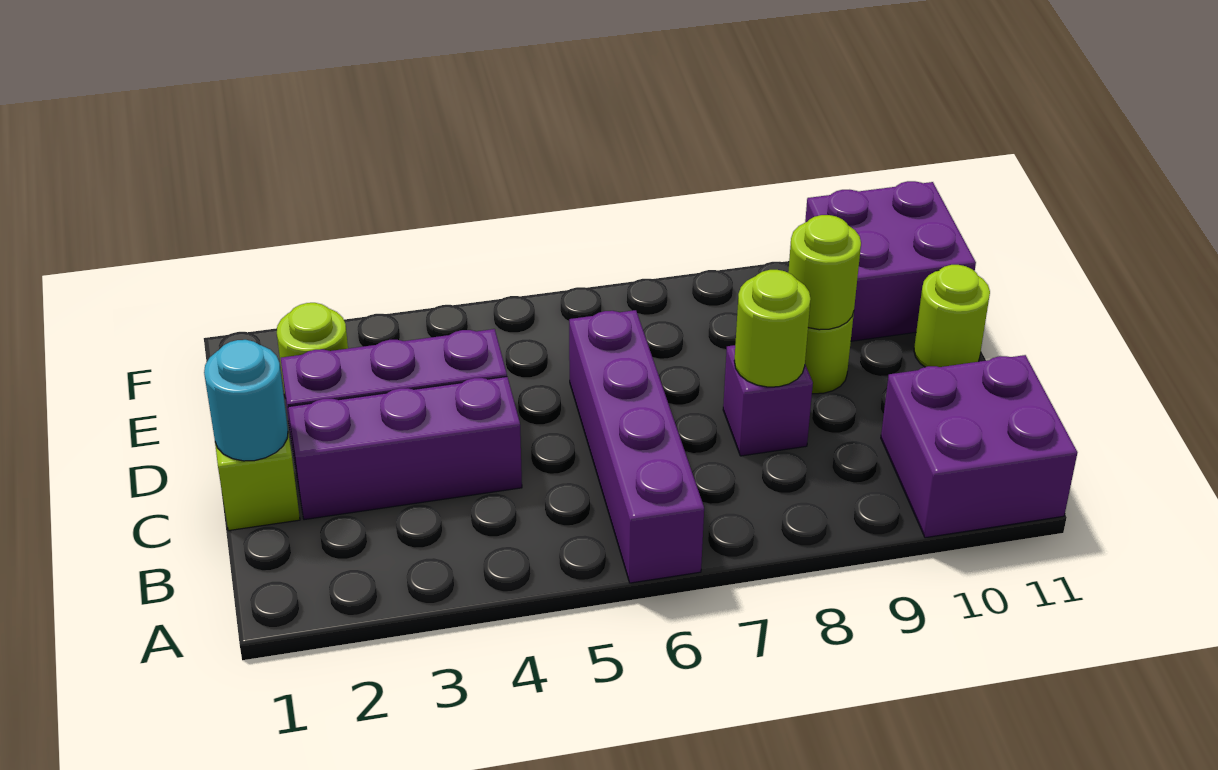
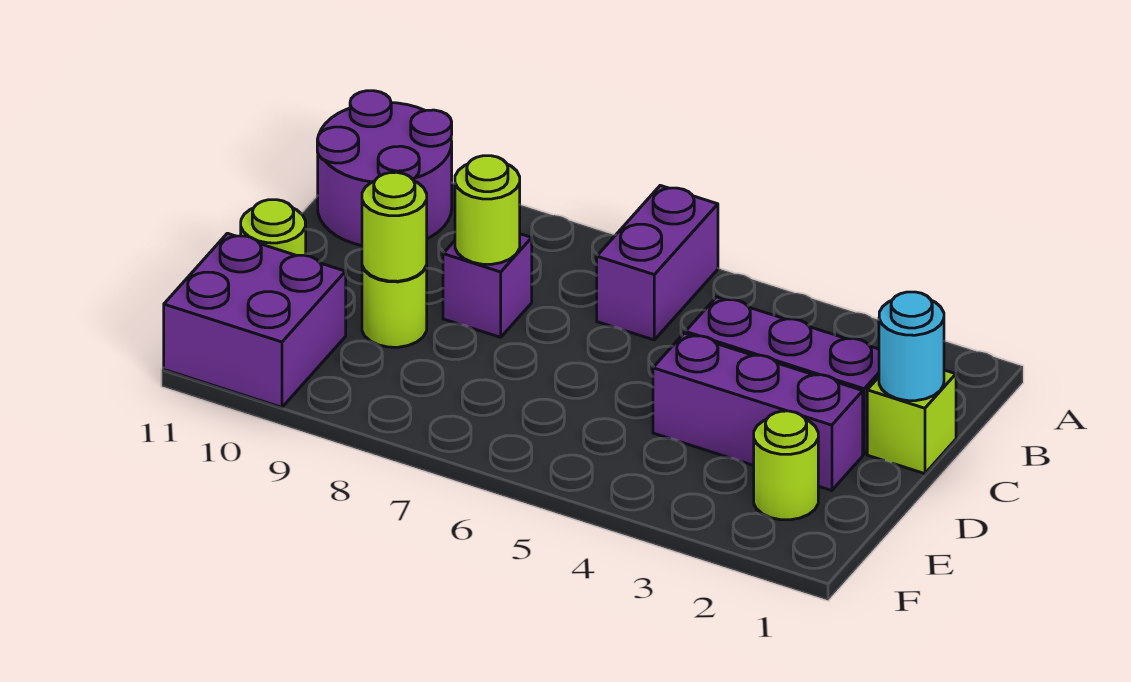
purple 1x4 brick [569,310,704,583] -> purple 1x2 brick [597,185,718,340]
purple 2x2 brick [881,355,1077,538] -> purple 2x2 round brick [317,91,452,246]

